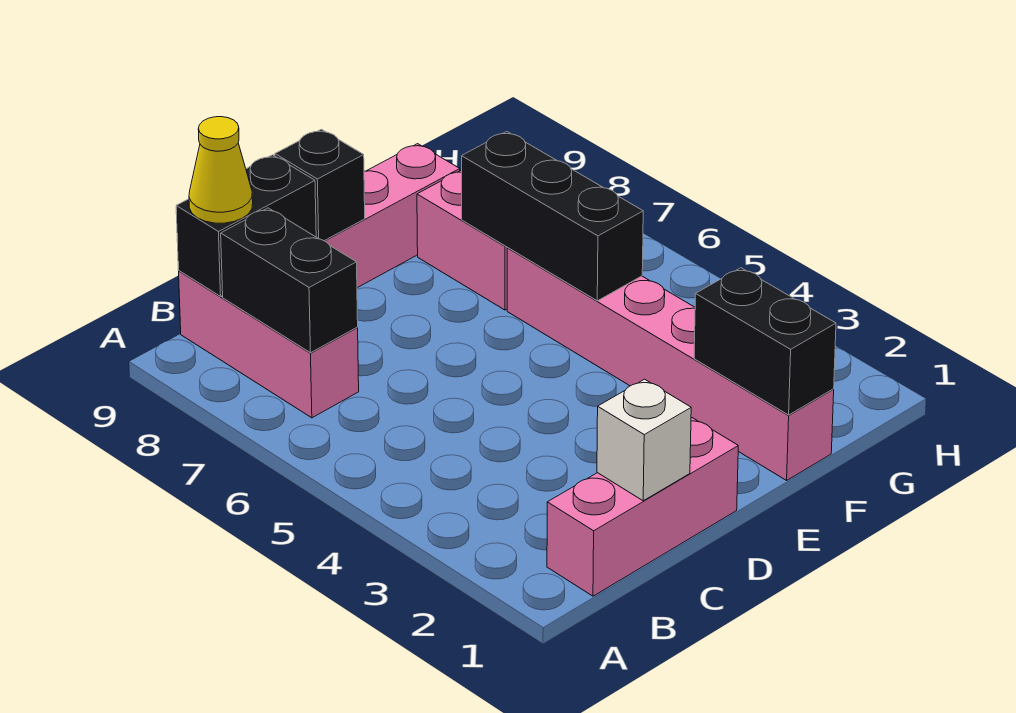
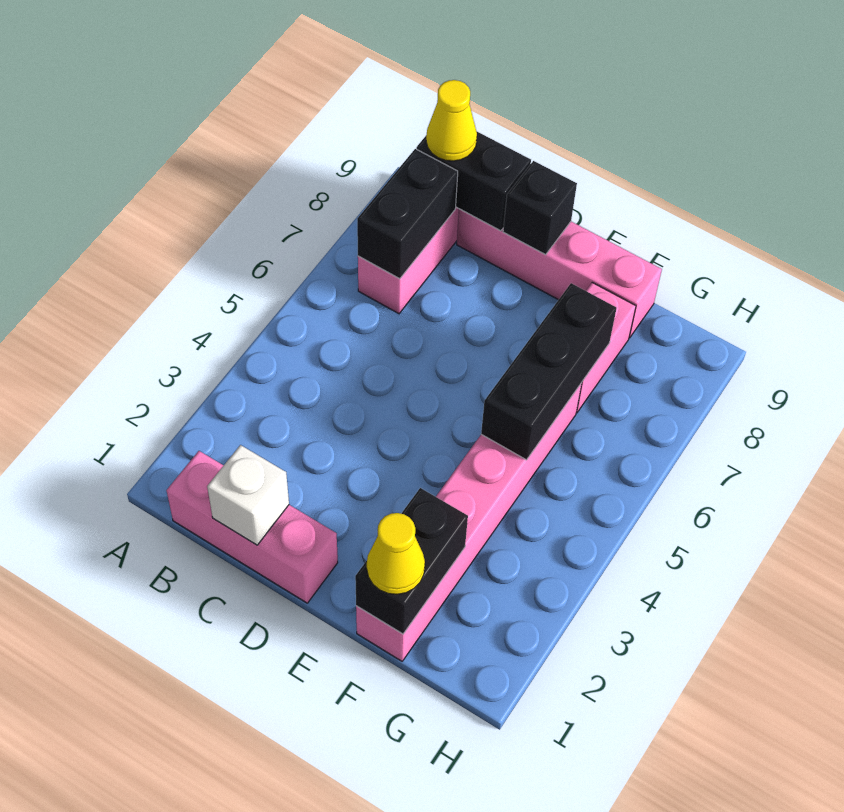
none -> yellow 1x1 cone [367,513,425,594]

